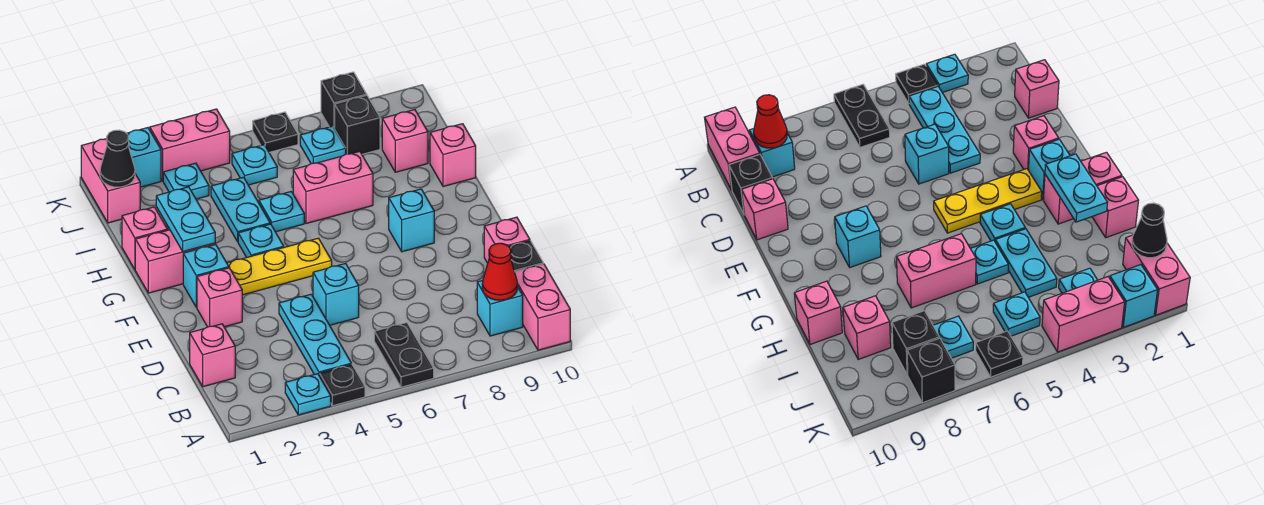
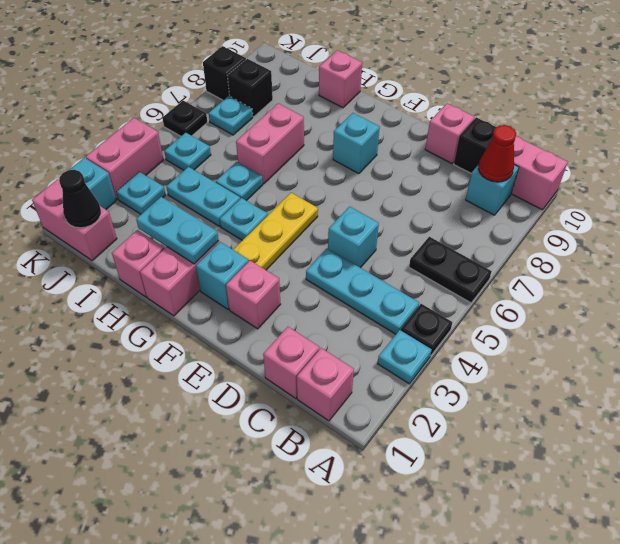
pink 1x1 brick [382,110,428,172] -> pink 1x1 brick moved to [297,348,354,421]

